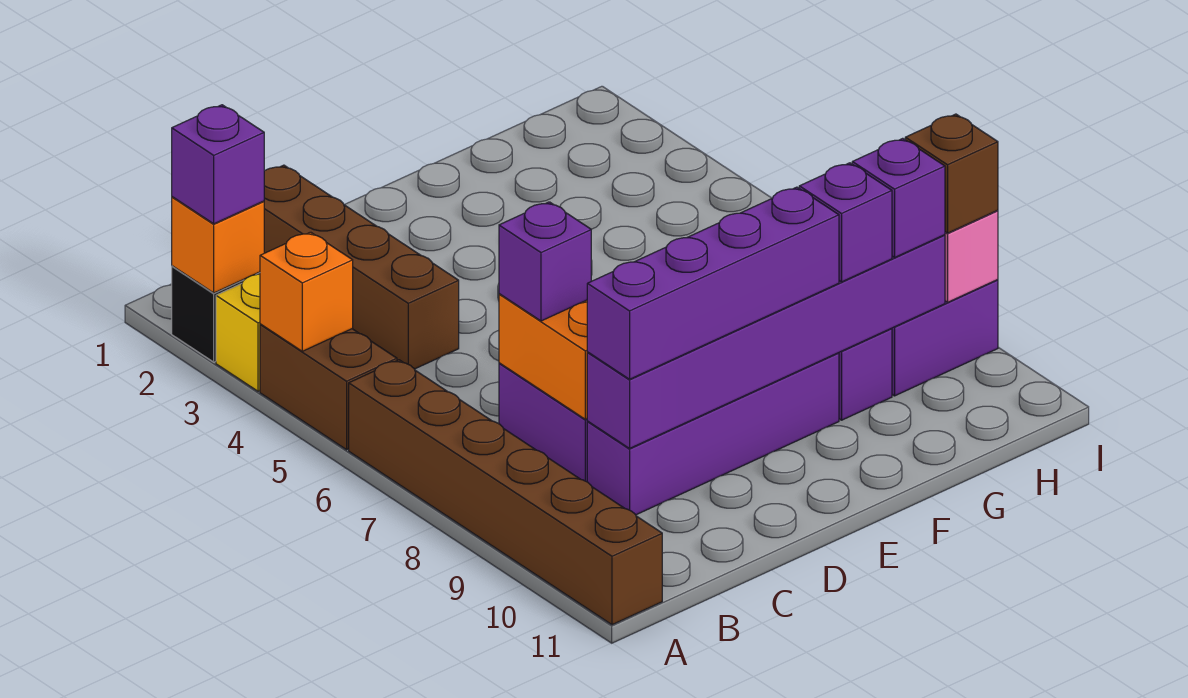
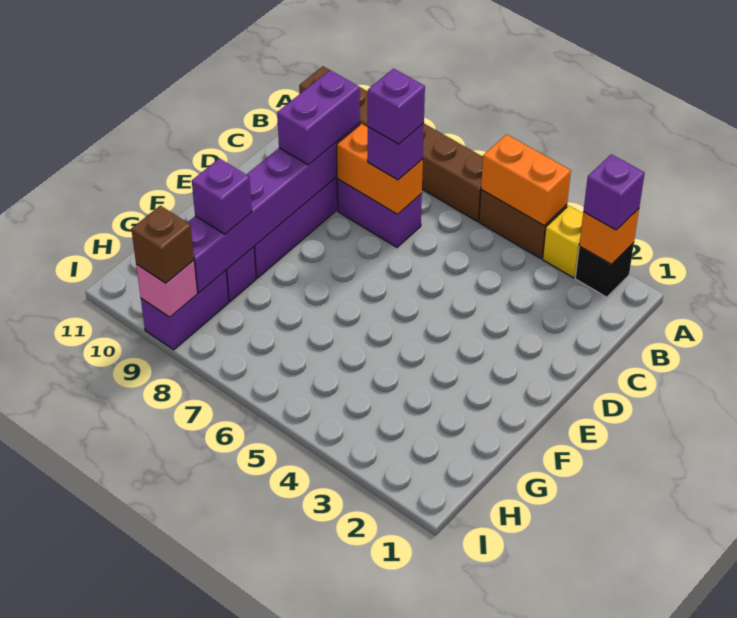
orange 1x1 brick [260,232,353,351] -> orange 1x2 brick [481,134,571,226]
brown 1x4 brick [264,165,459,369] -> none
purple 1x4 brick [587,187,839,379] -> purple 1x2 brick [277,70,360,165]
purple 1x1 brick [852,138,945,258] -> purple 1x1 brick moved to [368,69,425,144]

